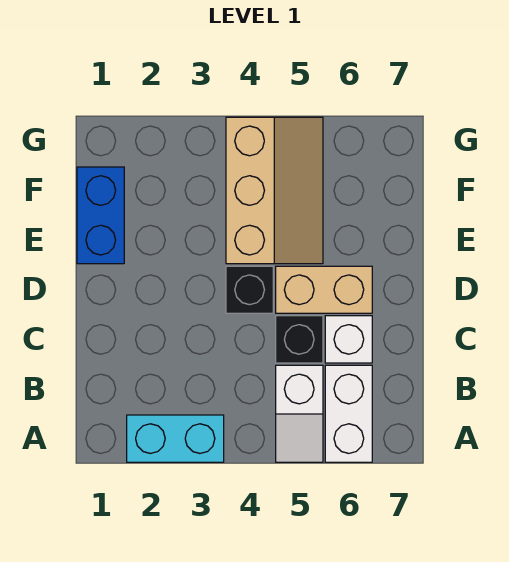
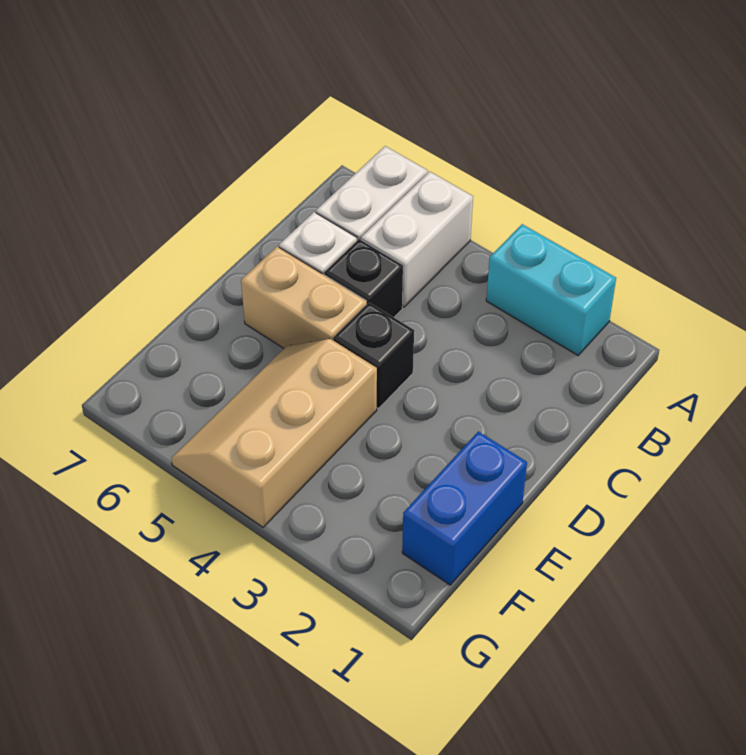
white 1x2 slope [276,365,323,462] -> white 1x2 brick [361,172,473,307]

